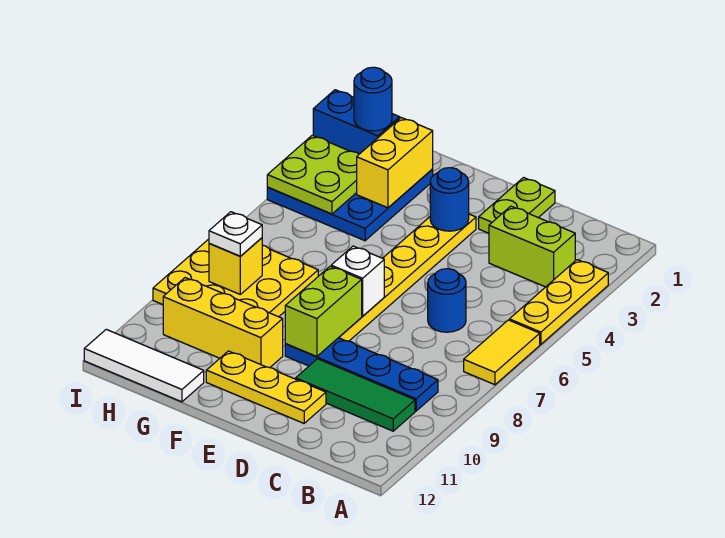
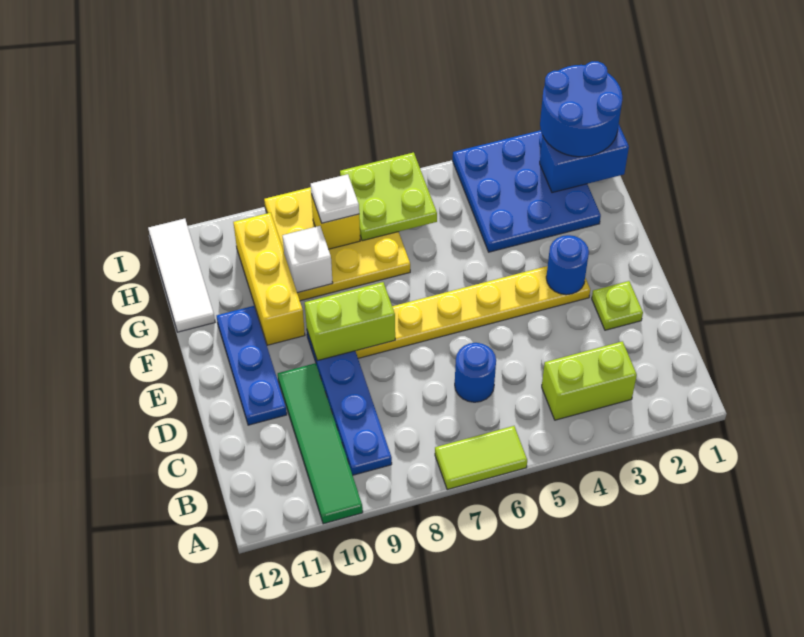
yellow 1x3 plate [509,260,608,344] -> none
yellow 1x2 tile [464,320,540,385] -> lime 1x2 tile [435,426,527,490]
lime 1x2 brick [489,206,575,287] -> lime 1x2 brick turned to [542,341,637,420]
green 1x3 tile [296,359,415,431] -> green 1x4 tile [278,363,363,524]
lime 1x2 plate [479,178,555,233] -> lime 1x1 plate [592,281,643,330]
yellow 1x3 plate [206,351,326,423] -> blue 1x3 plate [217,306,287,425]
white 1x1 brick [331,246,384,316] -> white 1x1 brick moved to [283,226,333,293]
yellow 1x2 brick [357,118,433,208] -> none
blue 1x2 brick [313,90,400,154] -> blue 1x2 brick turned to [540,125,629,193]
blue 1x1 round brick [354,67,392,131] -> blue 2x2 round brick [540,61,622,157]
lime 2x2 plate [267,135,359,214] -> lime 2x2 plate moved to [340,152,437,241]

